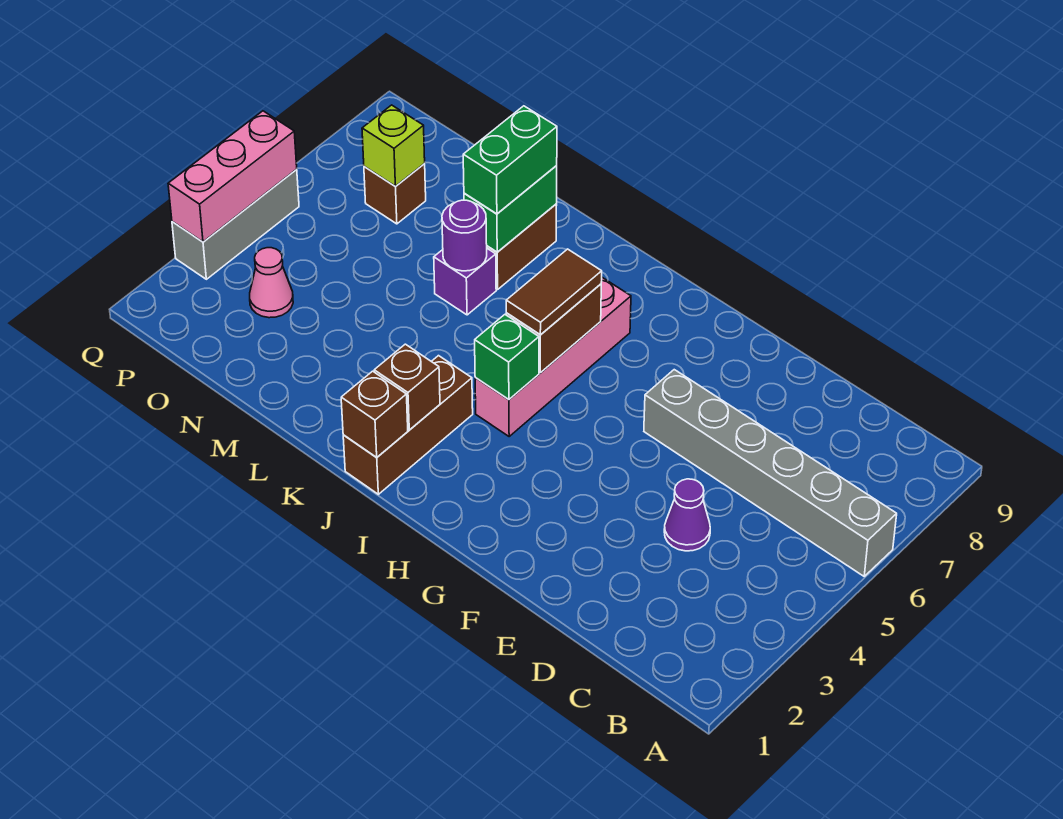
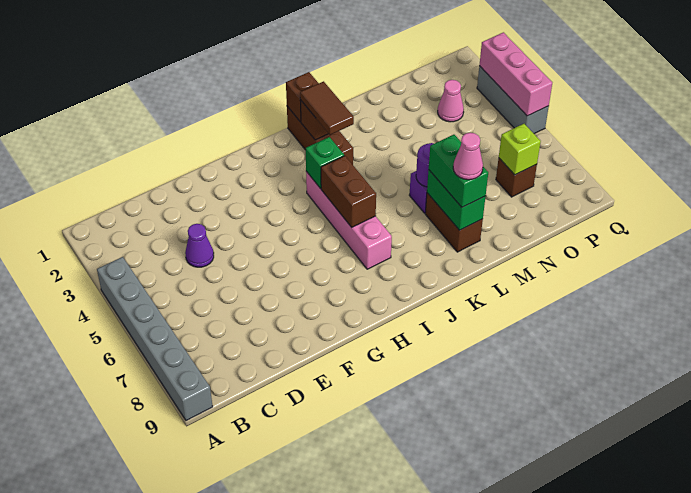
grey 1x6 brick [644,370,897,576] -> grey 1x6 brick turned to [97,257,213,421]
brown 1x2 tile [506,249,602,335] -> brown 1x2 tile moved to [300,81,354,135]
none -> pink 1x1 cone [453,133,483,180]

